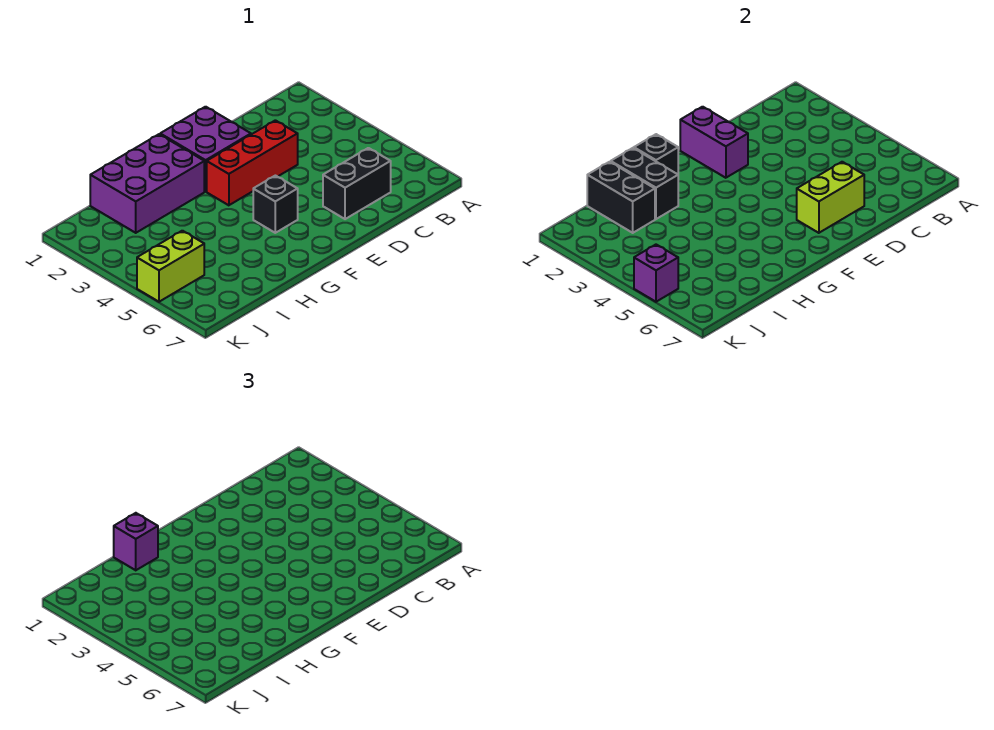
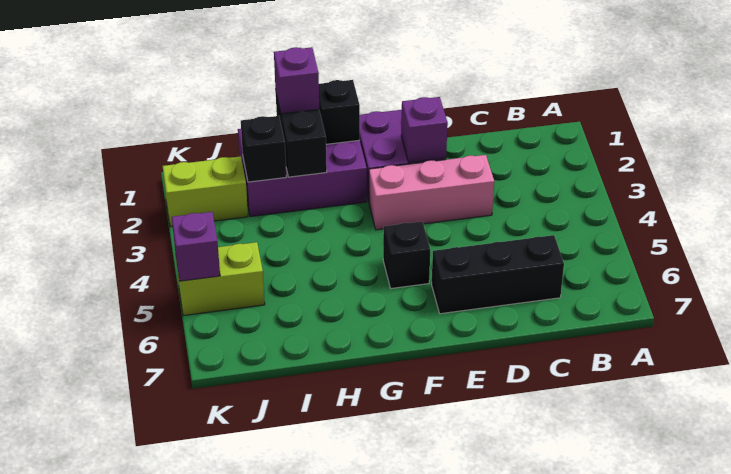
black 1x2 brick [323,148,391,219] -> black 1x3 brick [432,235,564,314]
red 1x3 brick [207,120,298,205] -> pink 1x3 brick [369,155,494,230]
lime 1x2 brick [797,162,864,233] -> lime 1x2 brick moved to [163,156,248,227]
purple 1x2 brick [680,107,748,178] -> purple 1x1 brick [401,97,448,162]
black 1x2 brick [587,162,655,233] -> black 1x1 brick [241,116,286,182]

